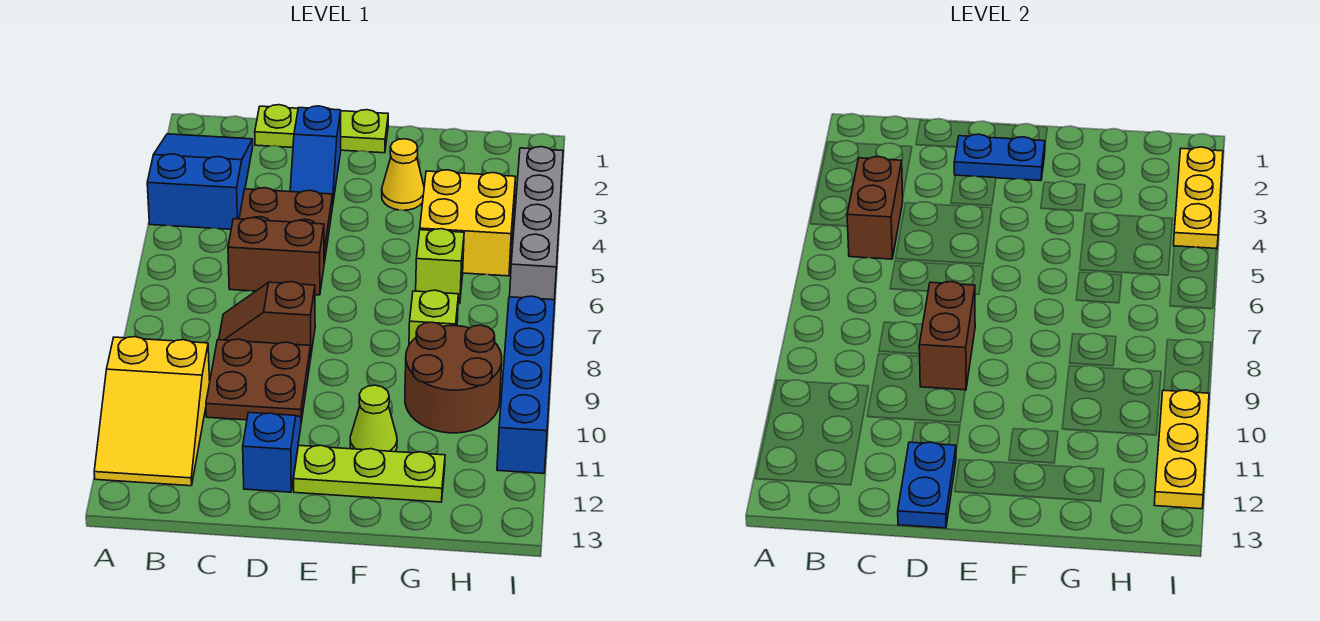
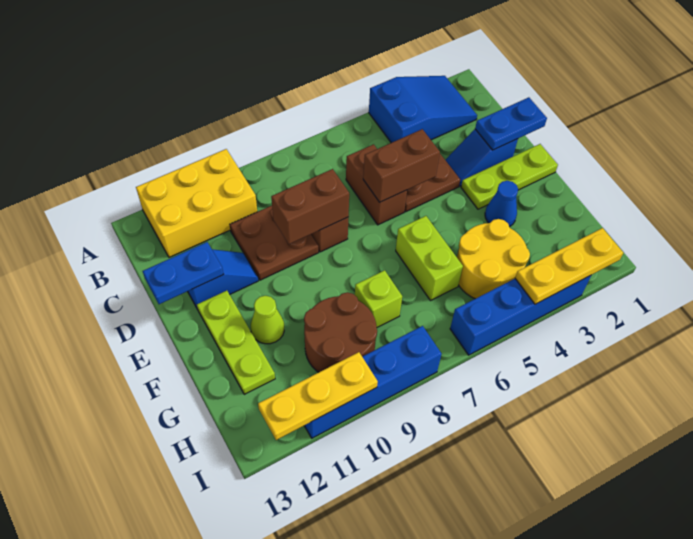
yellow 2x3 slope [94,337,210,486] -> yellow 2x3 brick [136,149,257,257]
brown 1x2 brick [847,157,903,259] -> brown 1x2 brick moved to [363,129,440,202]
lime 1x3 plate [255,105,388,153] -> lime 1x3 plate turned to [461,144,558,209]
blue 1x2 plate [954,134,1045,181] -> blue 1x2 plate turned to [475,97,547,150]
yellow 1x1 cone [382,139,424,210] -> blue 1x1 cone [485,181,518,227]
yellow 2x2 brick [420,170,516,276] -> yellow 2x2 round brick [457,219,530,299]
lime 1x1 brick [416,229,464,304] -> lime 1x2 brick [396,216,463,300]
grey 1x4 brick [510,147,563,300] -> blue 1x4 brick [450,275,591,355]

